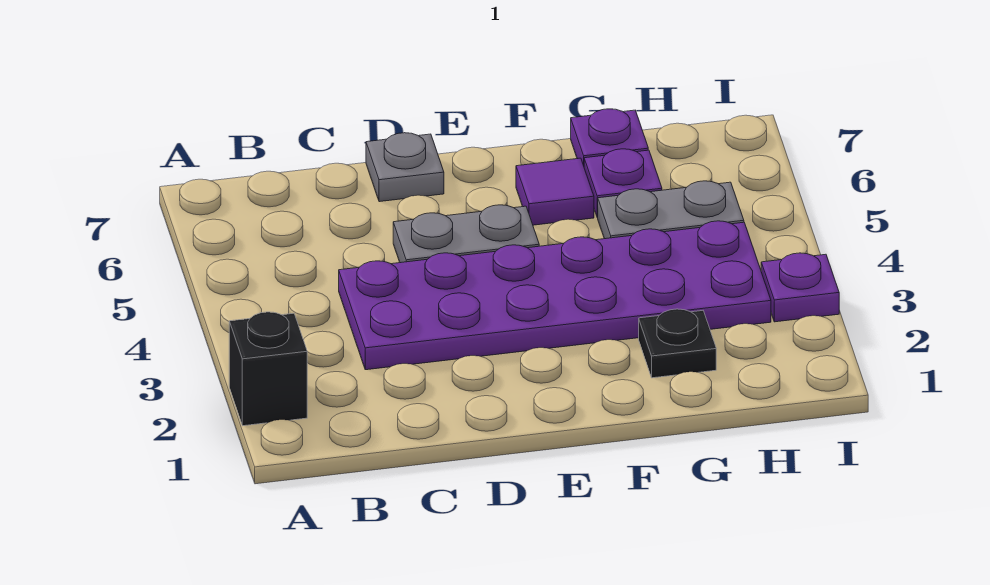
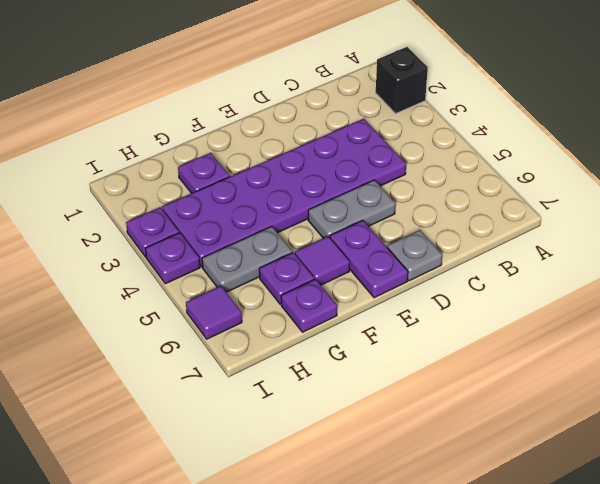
none -> purple 1x2 plate [330,220,408,298]
black 1x1 plate [639,309,716,378] -> purple 1x1 plate [178,153,230,193]
none -> purple 1x1 plate [145,233,200,284]
none -> purple 1x1 tile [186,286,242,339]

